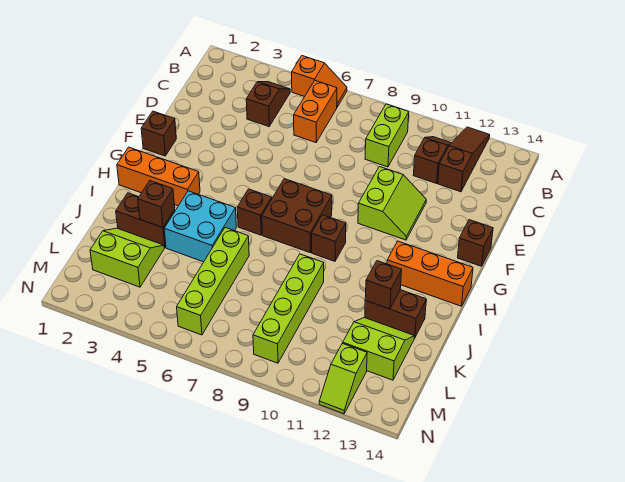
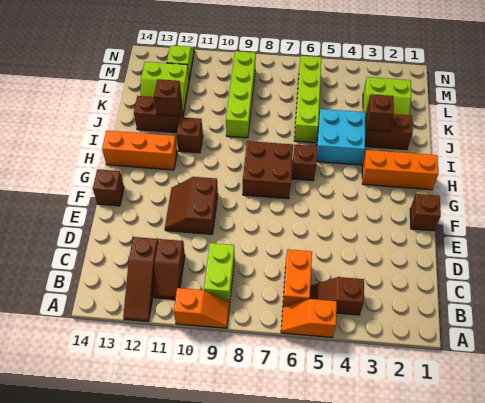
none -> orange 1x2 slope [174,288,230,328]
brown 1x2 slope [246,82,290,127] -> brown 1x2 slope turned to [310,277,364,315]
lime 2x2 slope [358,167,426,240] -> brown 2x2 slope [165,177,218,234]
brown 1x1 brick [312,215,346,261] -> brown 1x1 brick moved to [177,117,203,153]

